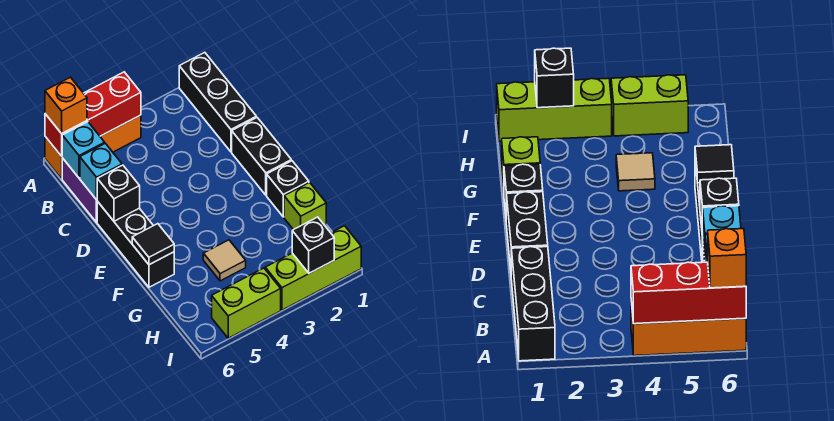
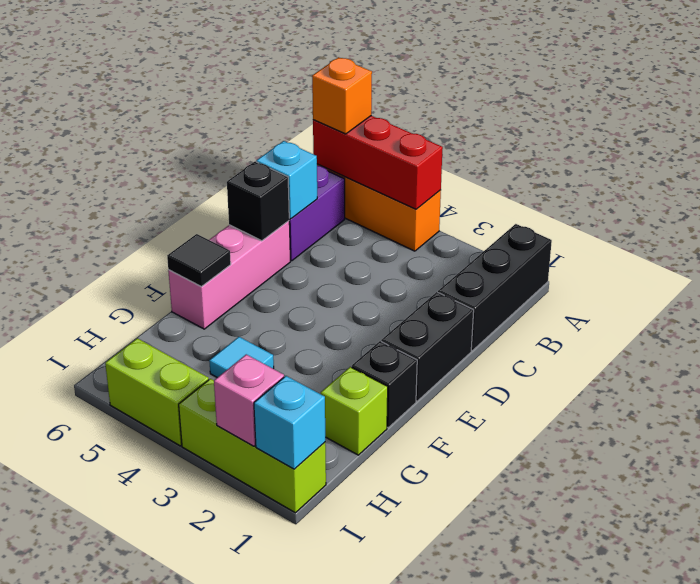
cyan 1x1 brick [62,122,105,178] -> cyan 1x1 brick moved to [254,376,325,469]
black 1x3 brick [97,201,174,287] -> pink 1x3 brick [168,221,290,329]
tan 1x1 tile [203,240,246,281] -> cyan 1x1 tile [209,337,274,378]
black 1x1 brick [292,217,334,273] -> pink 1x1 brick [214,354,284,446]

